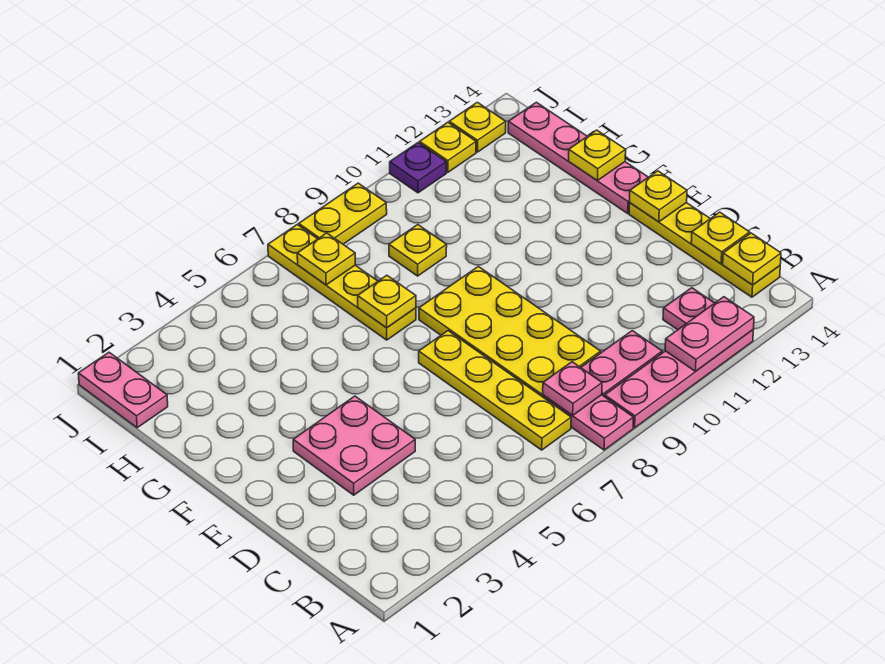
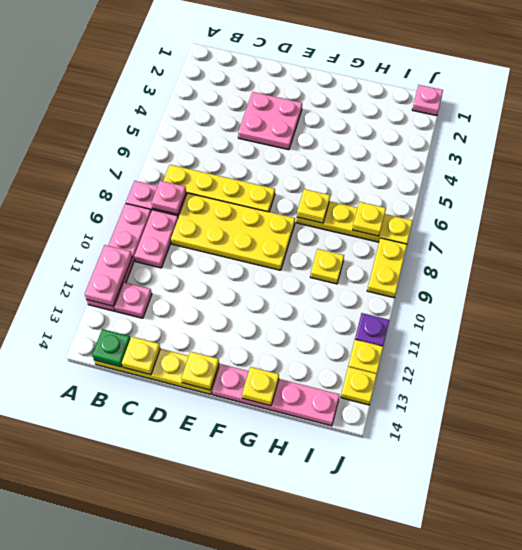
yellow 1x1 plate [723,233,781,285] -> green 1x1 plate [92,329,131,367]
pink 1x2 plate [78,352,168,428] -> pink 1x1 plate [412,85,443,116]

